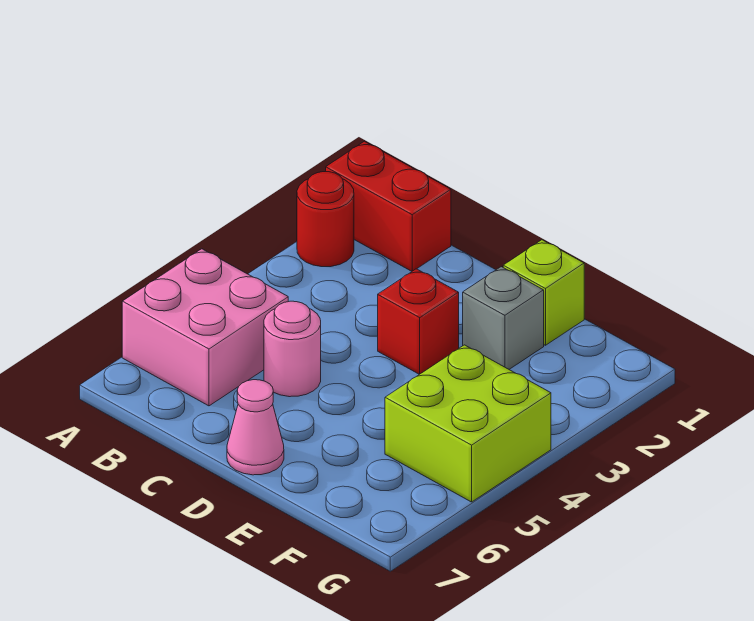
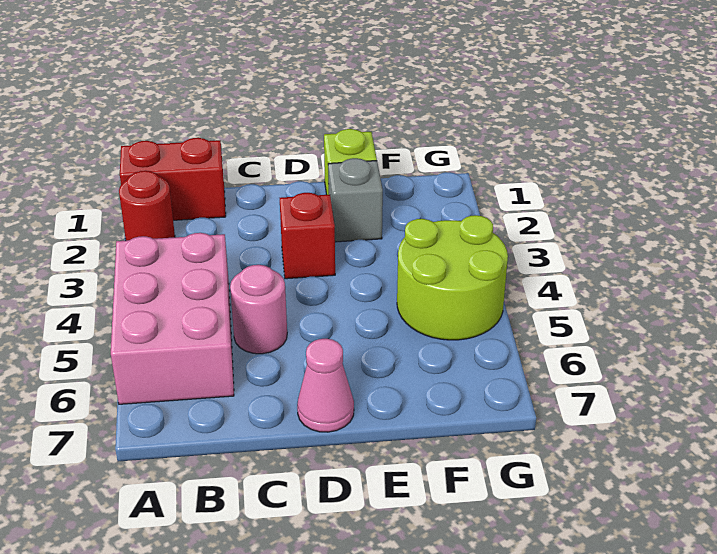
pink 2x2 brick [122,249,288,406] -> pink 2x3 brick [111,233,234,404]
lime 2x2 brick [385,345,551,502] -> lime 2x2 round brick [397,215,508,340]

